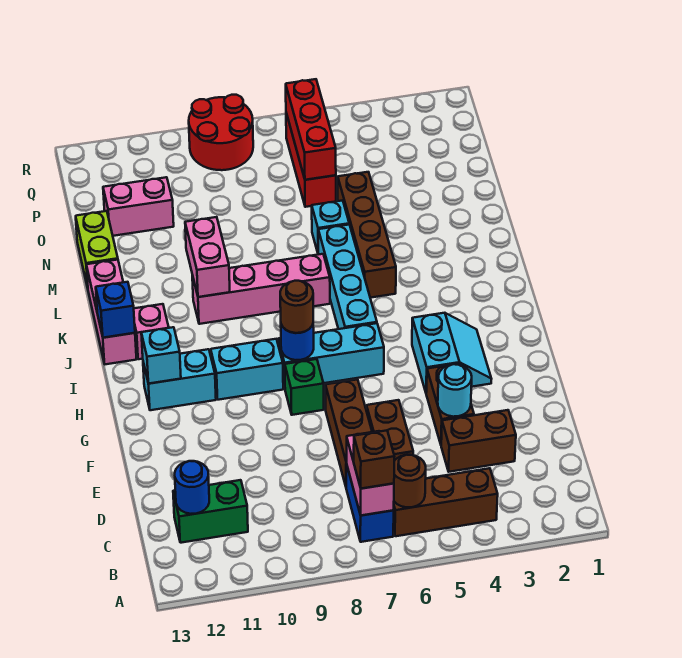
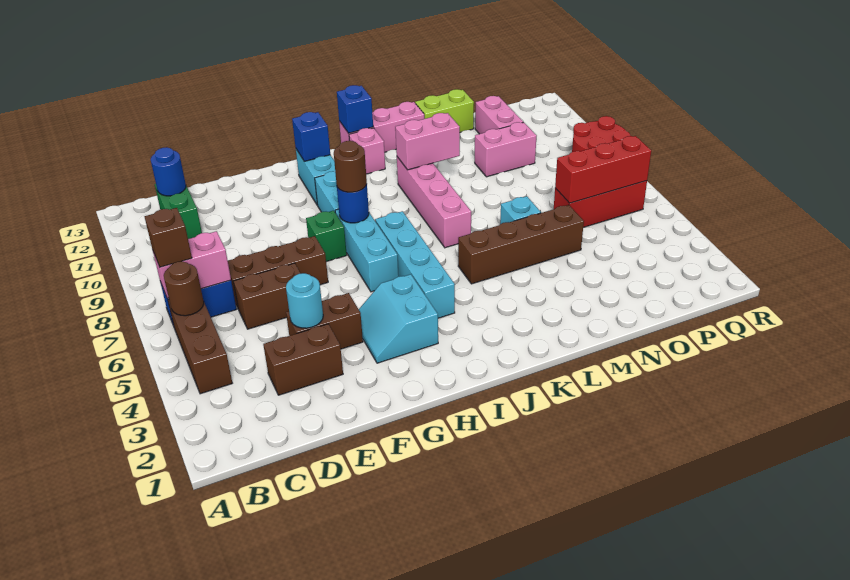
brown 1x2 brick [441,410,516,472] -> brown 1x2 brick turned to [263,324,343,395]
cyan 2x2 slope [412,313,491,392] -> cyan 2x2 slope turned to [359,274,438,363]
cyan 1x1 brick [141,327,181,384] -> blue 1x1 brick [292,112,330,162]
cyan 1x4 brick [318,225,377,329] -> cyan 1x4 brick turned to [375,211,455,318]
none -> pink 1x2 brick [475,122,537,177]

